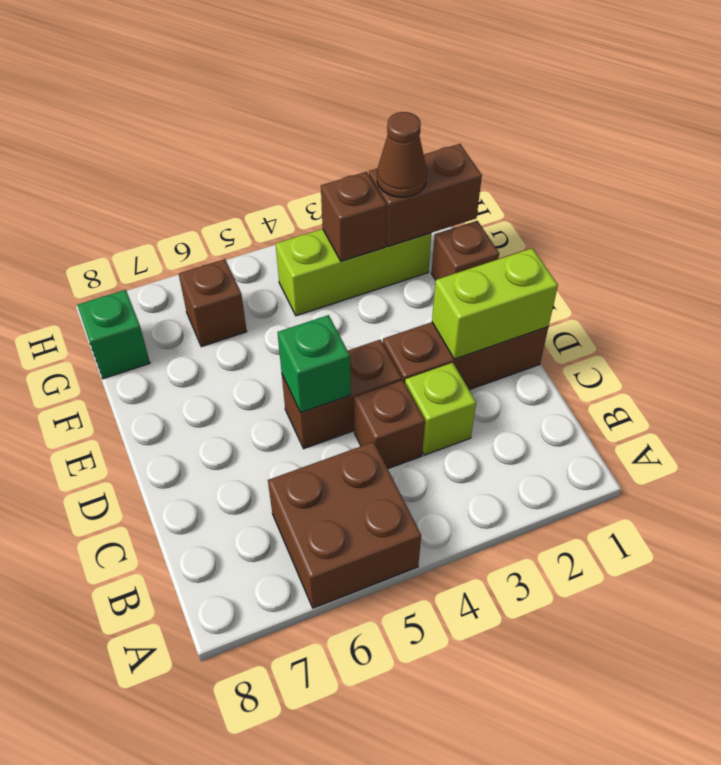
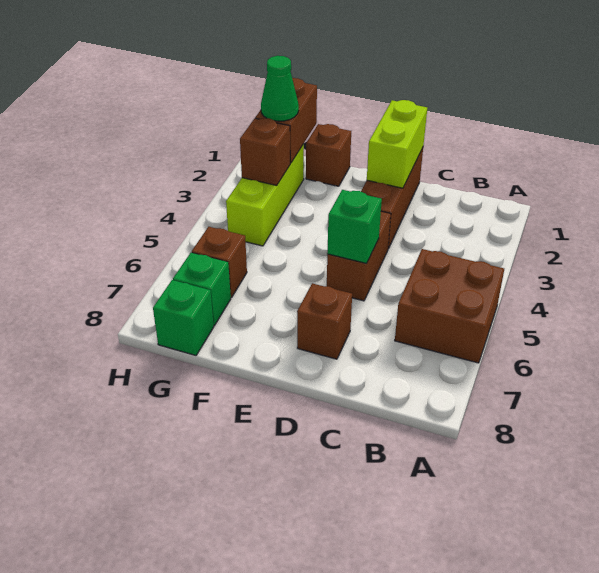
lime 1x1 brick [405,363,476,455] -> none
brown 1x1 brick [354,380,425,469] -> brown 1x1 brick moved to [297,283,352,359]
brown 1x1 cone [377,112,427,197] -> green 1x1 cone [261,56,299,121]
none -> green 1x1 brick [173,253,231,326]

